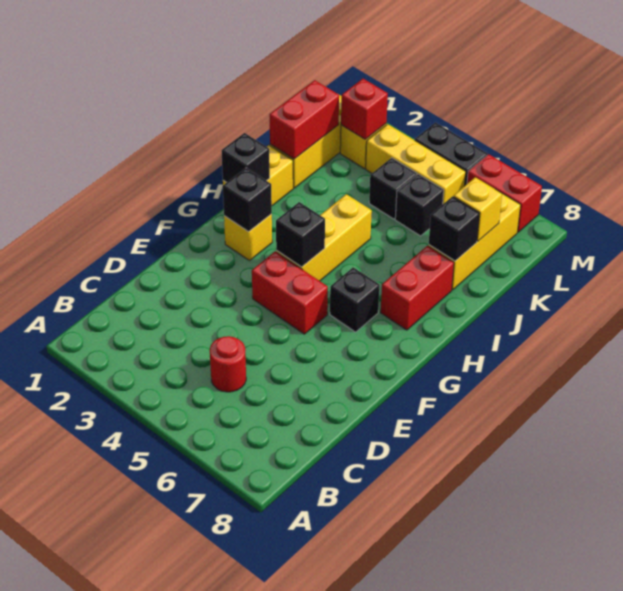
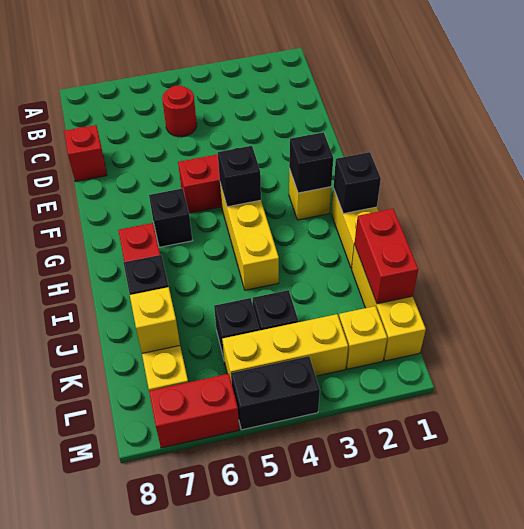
red 1x1 brick [341,79,388,140] -> red 1x1 brick moved to [64,125,107,182]

